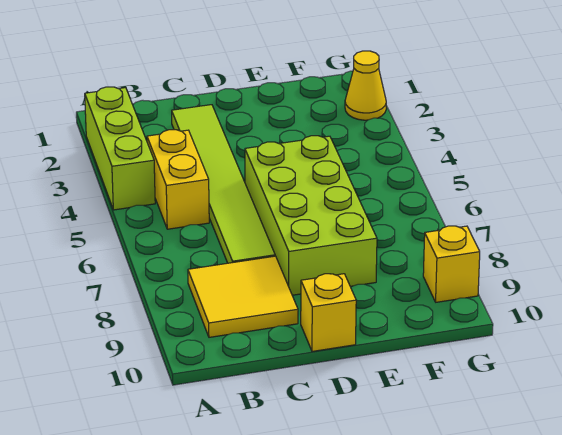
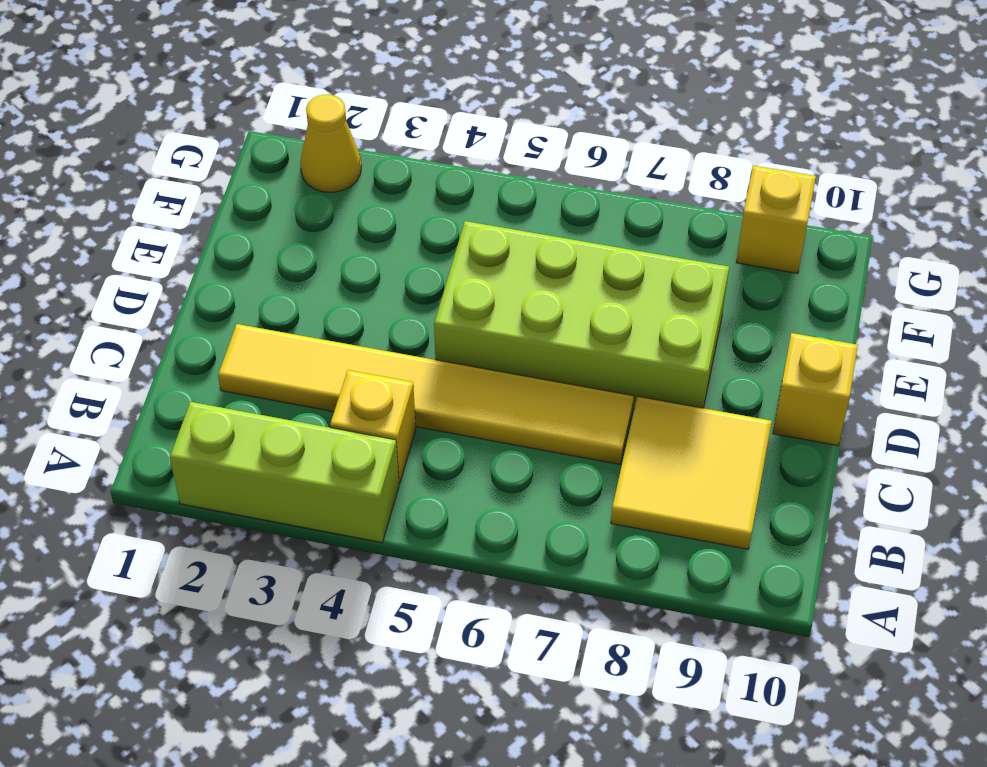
yellow 1x2 brick [147,130,209,229] -> yellow 1x1 brick [330,370,416,484]
lime 1x6 tile [172,105,275,263] -> yellow 1x6 tile [218,324,634,464]

